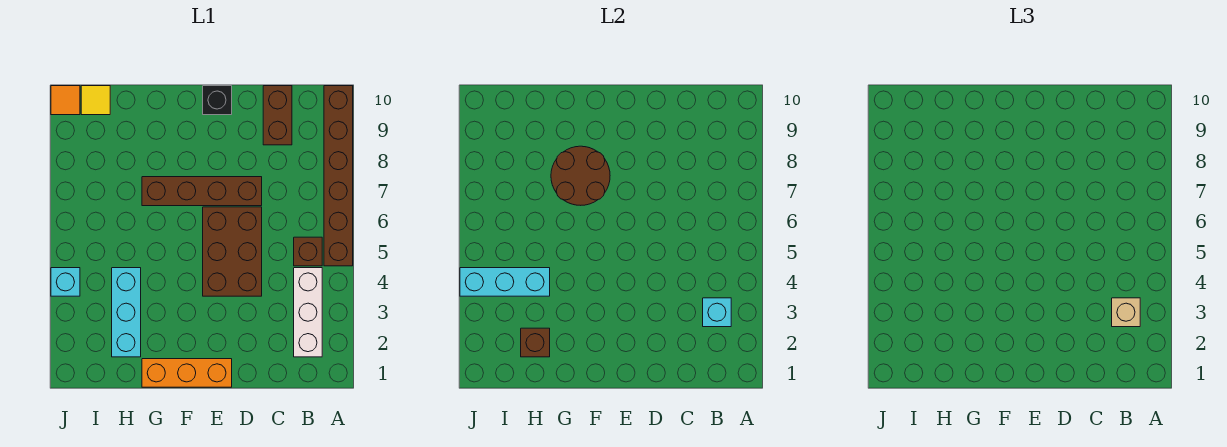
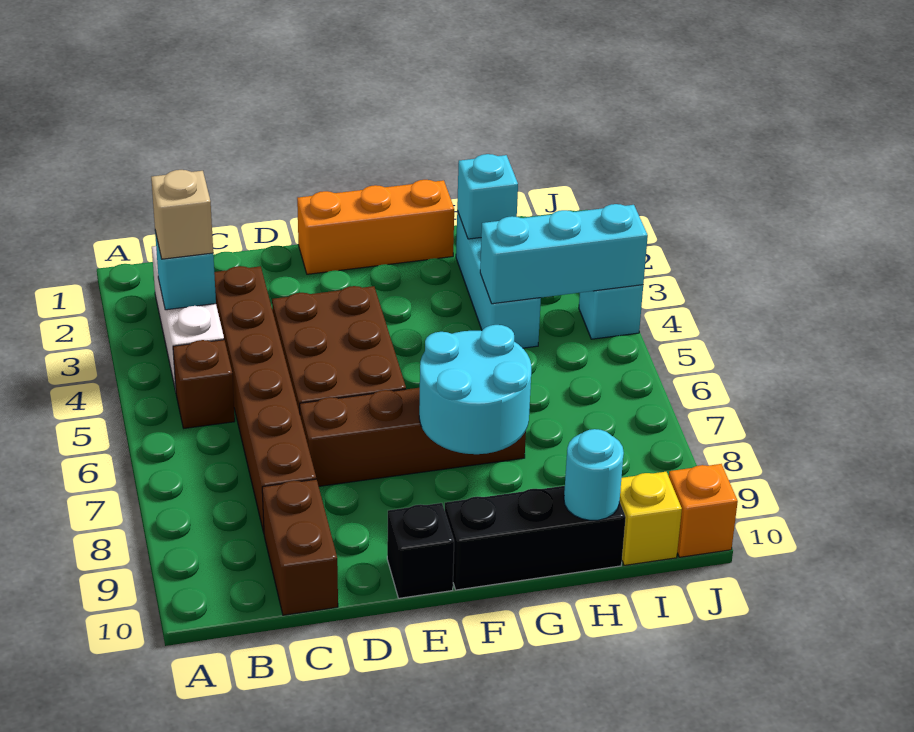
brown 1x6 brick [324,86,353,266] -> brown 1x6 brick moved to [214,266,316,532]
brown 2x2 round brick [551,146,610,205] -> cyan 2x2 round brick [419,325,531,454]
none -> black 1x3 brick [445,486,626,590]
brown 1x1 brick [521,328,550,357] -> cyan 1x1 brick [457,154,518,239]
none -> cyan 1x1 round brick [564,429,624,520]
yellow 1x1 tile [81,86,110,115] -> yellow 1x1 brick [620,472,682,565]
orange 1x1 tile [51,86,80,115] -> orange 1x1 brick [669,464,738,557]

